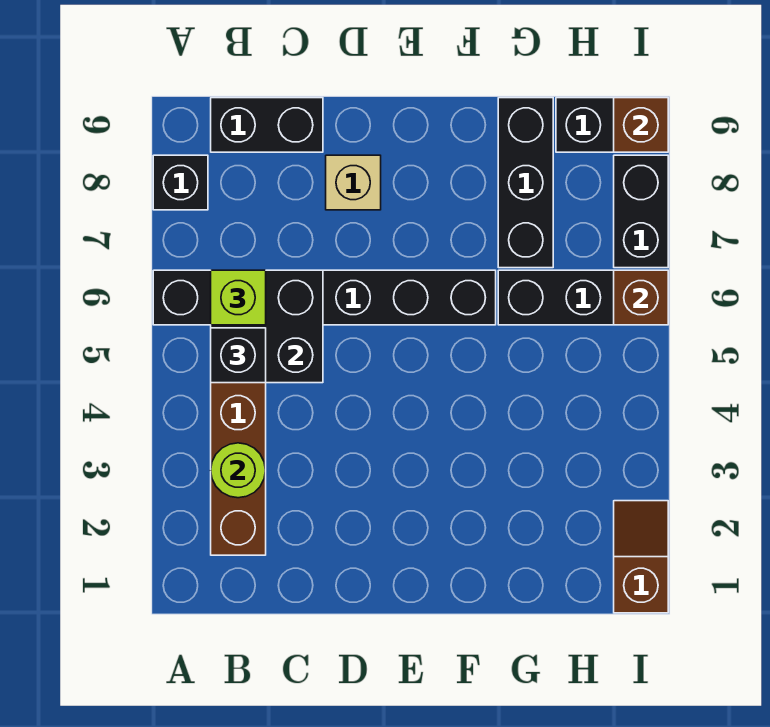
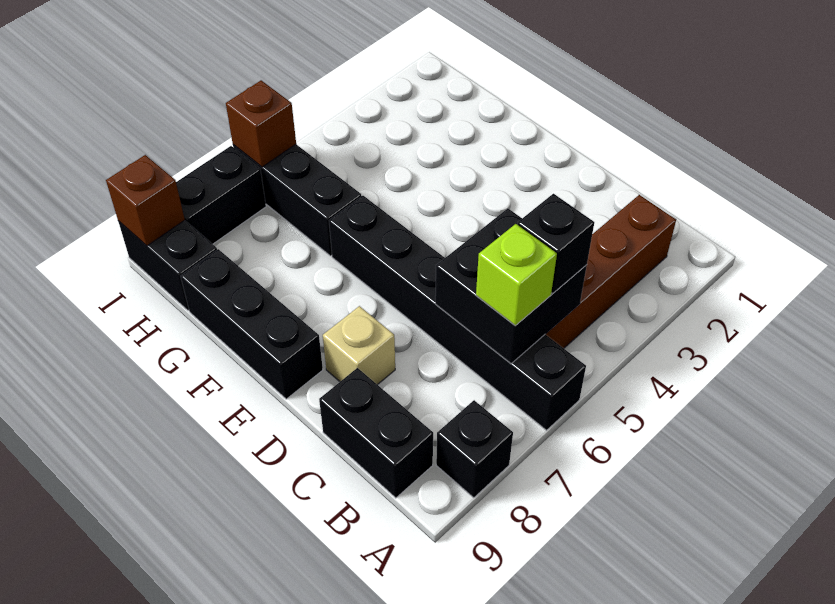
lime 1x1 round brick [211,443,265,498] -> none
black 1x3 brick [498,98,553,268] -> black 1x3 brick turned to [180,249,323,399]
brown 1x2 slope [614,501,668,613] -> none

